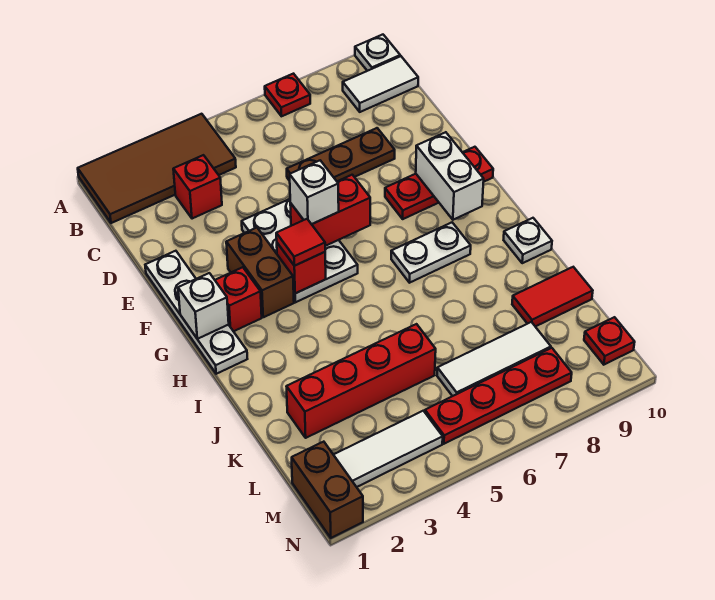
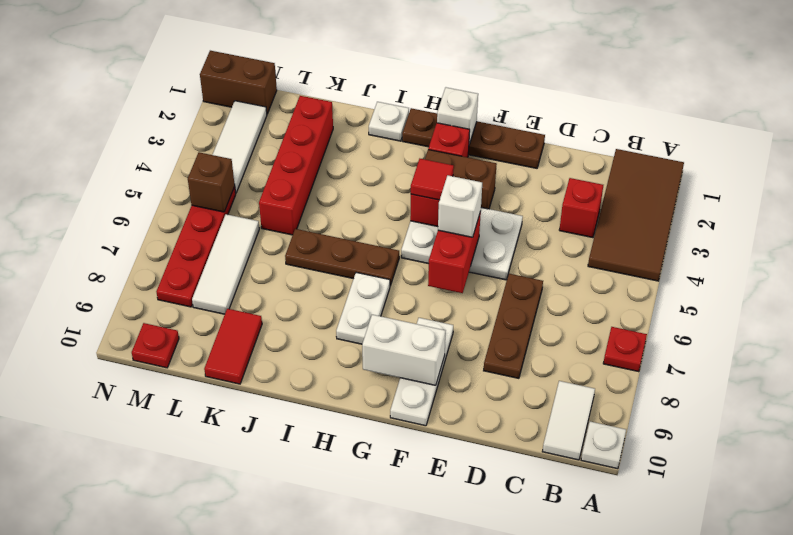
white 1x4 plate [145,251,247,374] -> brown 1x4 plate [402,108,545,168]
red 1x3 plate [385,147,493,219] -> white 1x3 plate [390,318,453,426]
none -> brown 1x3 plate [285,229,399,286]
white 1x1 plate [504,218,552,263] -> white 1x1 plate moved to [369,102,409,141]
none -> brown 1x1 brick [188,152,235,212]

